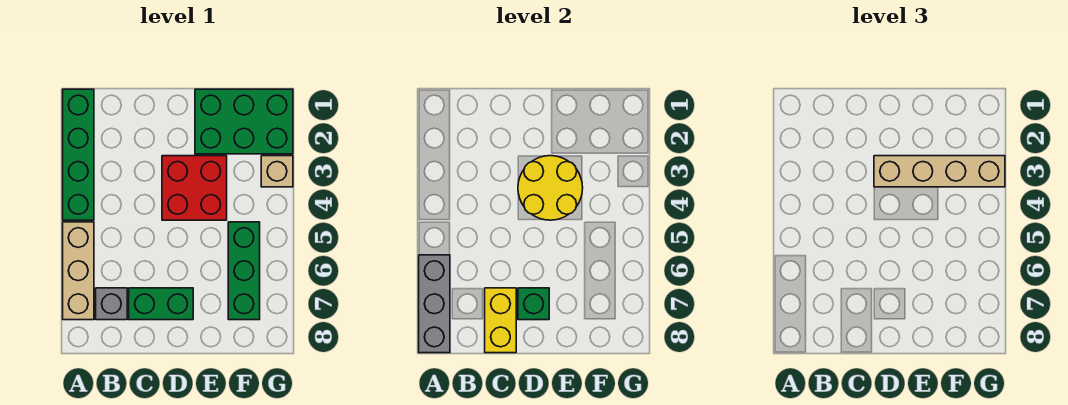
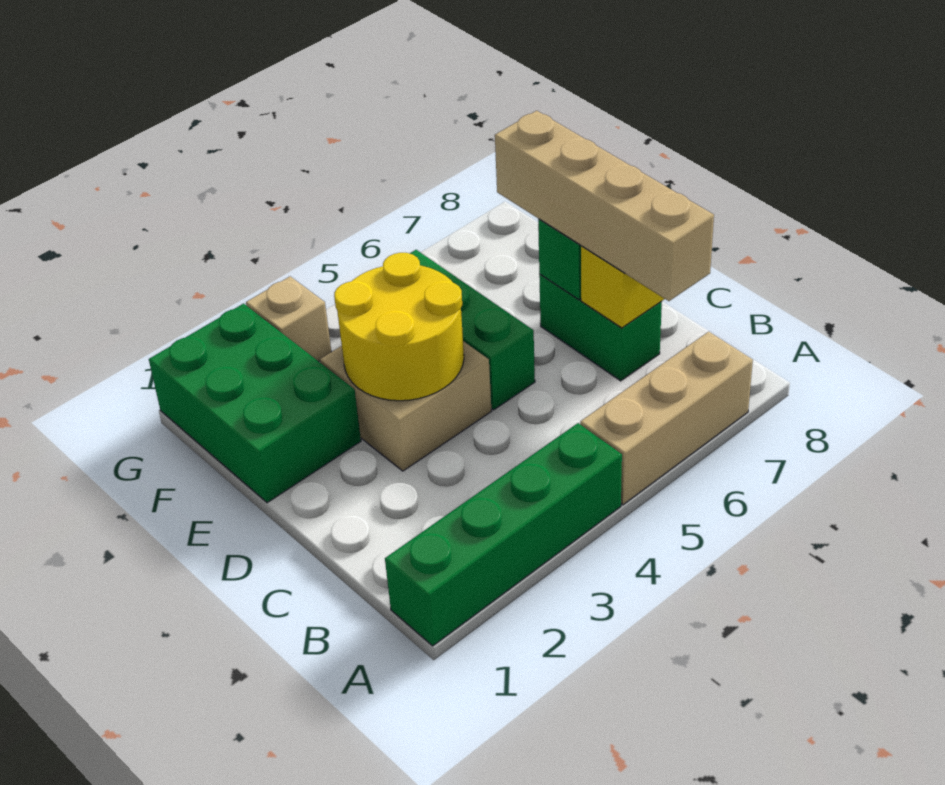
grey 1x3 brick [419,255,450,353] -> none
grey 1x1 brick [96,288,127,320] -> none
red 2x2 brick [162,156,227,220] -> tan 2x2 brick [320,341,491,471]
tan 1x4 brick [874,156,1005,187] -> tan 1x4 brick moved to [495,111,714,301]
green 1x3 brick [228,222,260,320] -> green 1x3 brick turned to [410,250,535,410]

